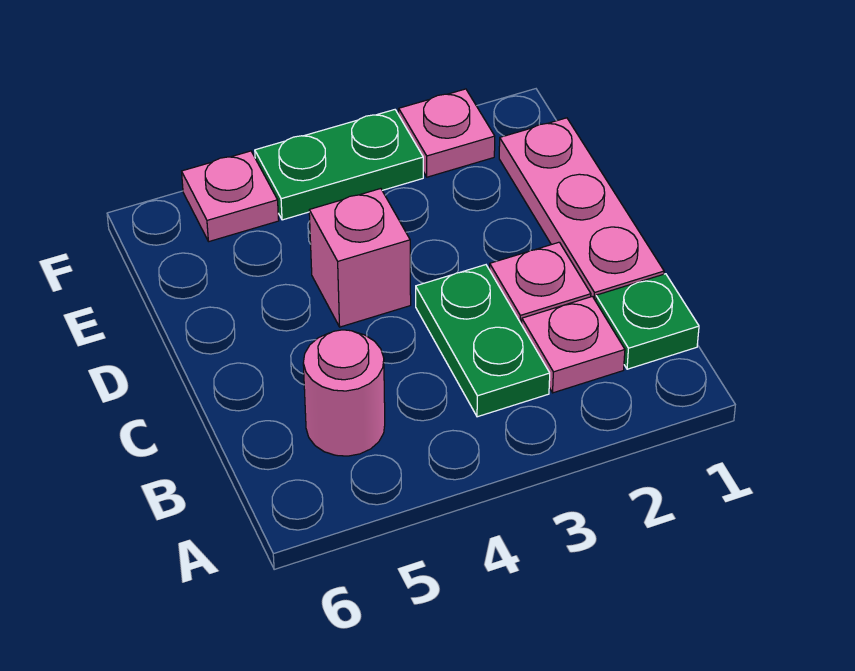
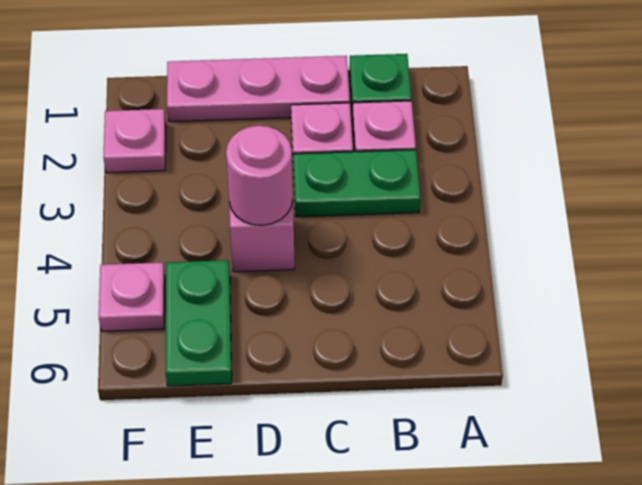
pink 1x1 round brick [303,330,385,456] -> pink 1x1 round brick moved to [226,126,293,225]
green 1x2 plate [255,110,423,220] -> green 1x2 plate moved to [165,260,232,386]

